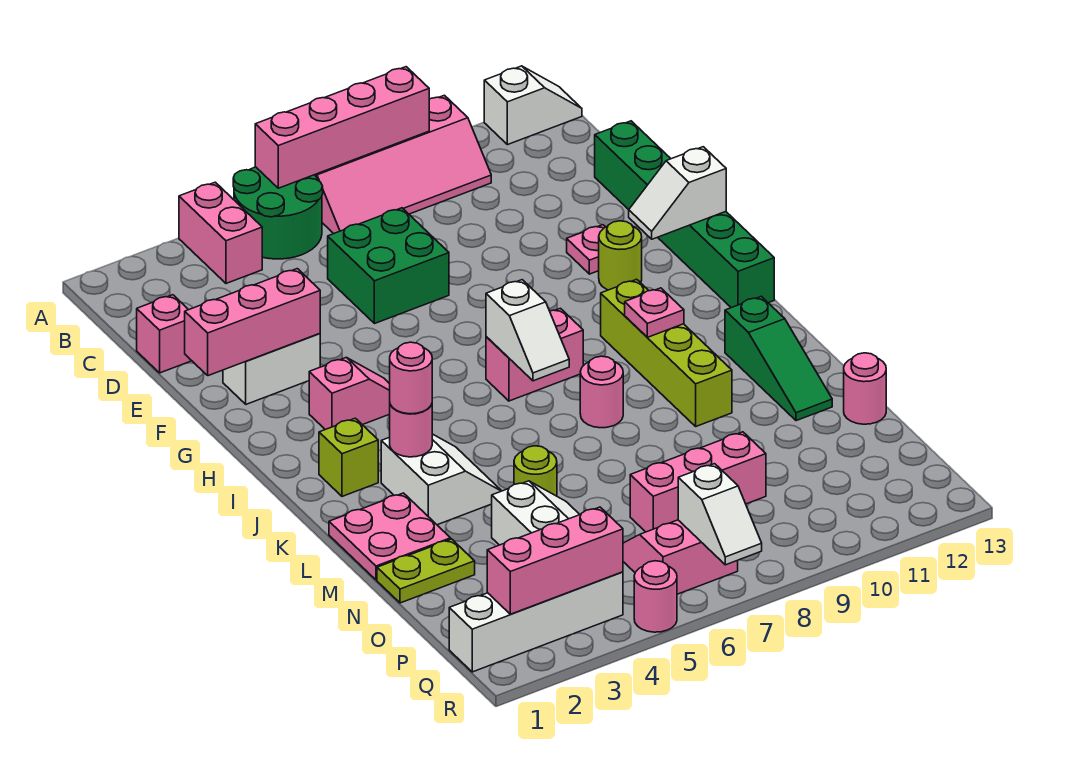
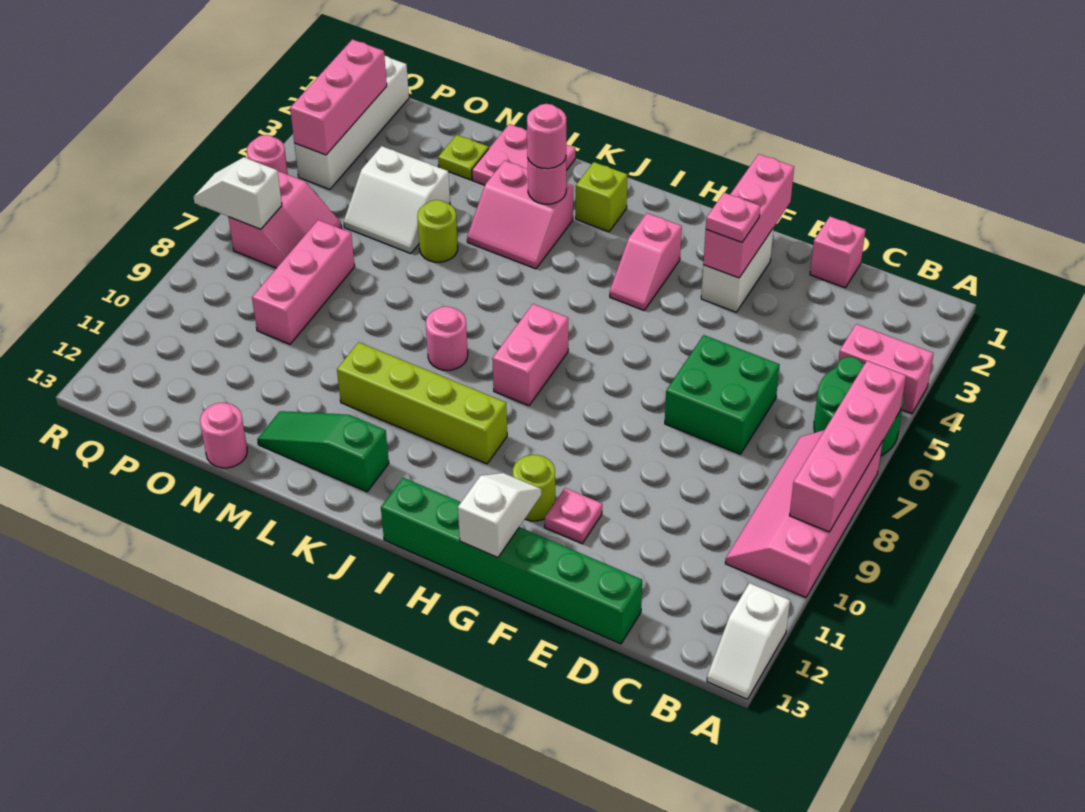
white 1x2 slope [486,280,569,381] -> none
pink 1x1 plate [625,288,684,337] -> pink 1x1 plate moved to [706,193,760,242]
white 2x2 slope [381,434,501,525] -> pink 2x2 slope [467,160,573,269]
lime 1x2 plate [377,539,475,603] -> lime 1x1 plate [438,135,489,180]

